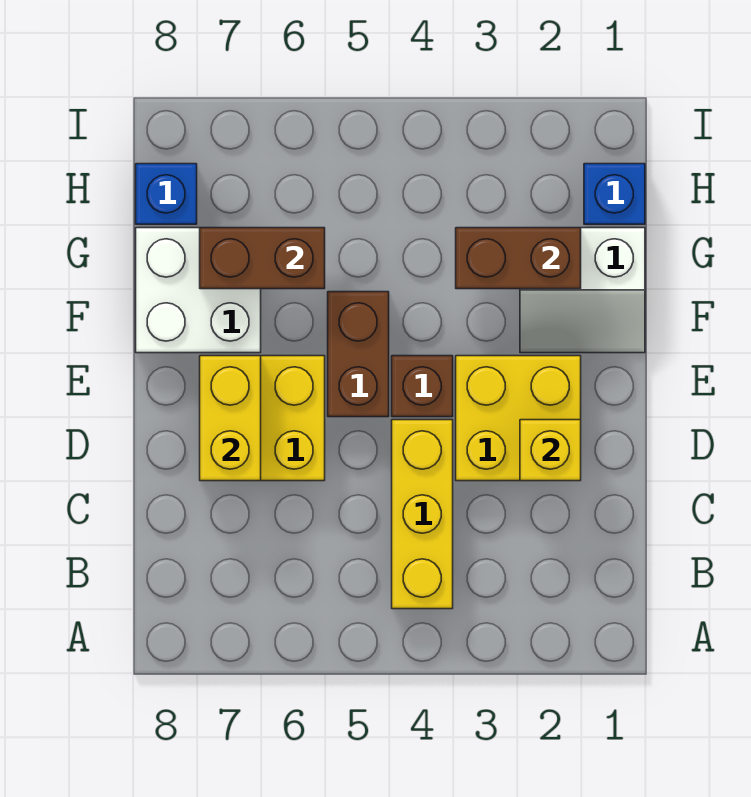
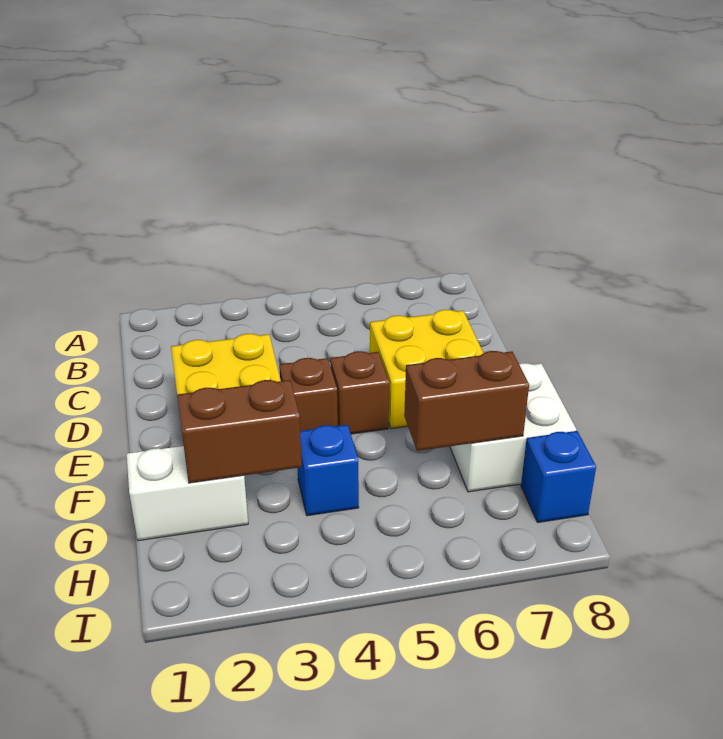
yellow 1x3 brick [392,420,453,609] -> none
yellow 1x1 brick [520,420,581,481] -> none
yellow 1x2 brick [200,356,261,481] -> none
brown 1x2 brick [328,292,389,417] -> brown 1x1 brick [330,351,389,434]
blue 1x1 brick [584,164,645,224] -> blue 1x1 brick moved to [298,425,359,516]

